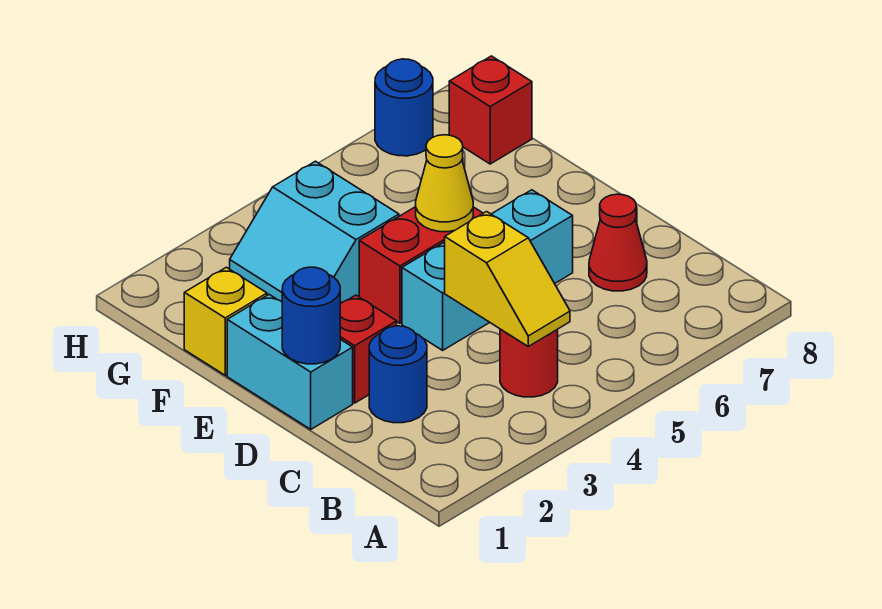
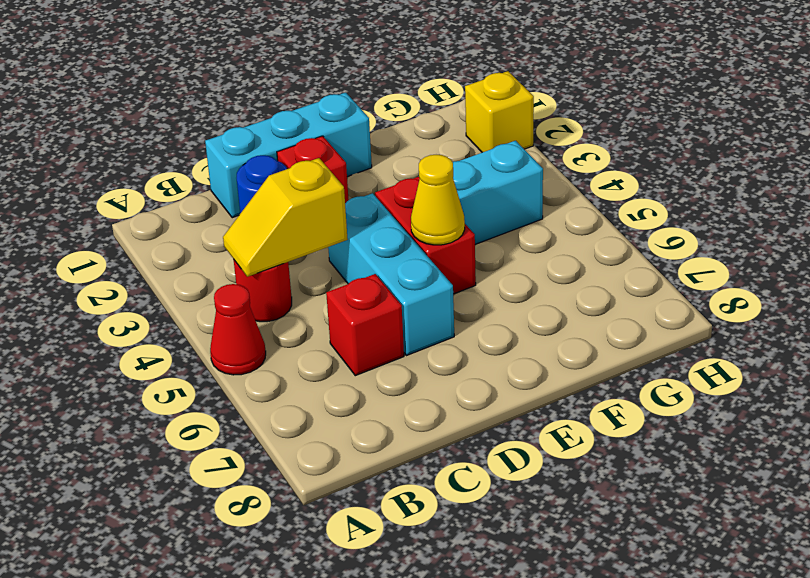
red 1x1 cone [589,194,647,291] -> red 1x1 cone moved to [210,284,266,375]
cyan 1x2 brick [227,295,353,429] -> cyan 1x3 brick [205,92,372,218]
blue 1x1 round brick [282,267,340,364] -> none
yellow 1x1 brick [184,267,267,375] -> yellow 1x1 brick moved to [465,71,534,153]
red 1x1 brick [449,56,532,164] -> red 1x1 brick moved to [326,274,404,376]
blue 1x1 round brick [375,59,433,156] -> none

